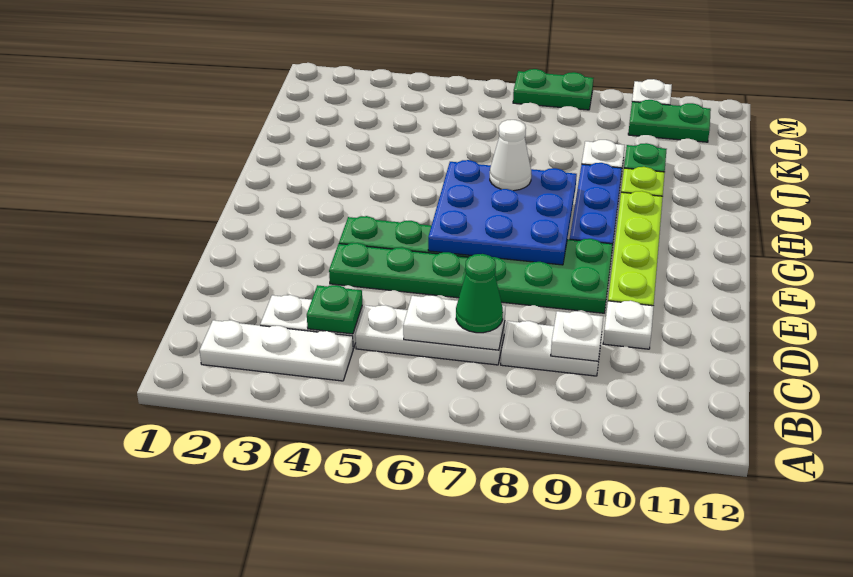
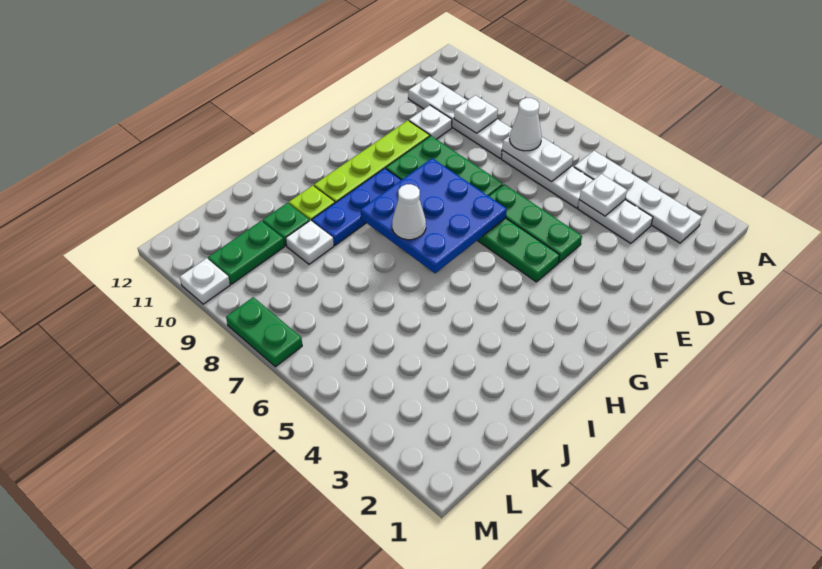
white 1x3 plate [200,320,353,381] -> white 1x4 plate [574,151,702,243]
green 1x1 plate [307,285,362,334] -> white 1x1 plate [579,174,627,216]
green 1x1 cone [456,254,503,333] -> white 1x1 cone [510,98,542,151]
white 1x2 plate [501,321,601,376] -> white 1x4 plate [408,76,512,158]
green 1x2 plate [628,100,711,142] -> green 1x2 plate turned to [208,221,284,284]

